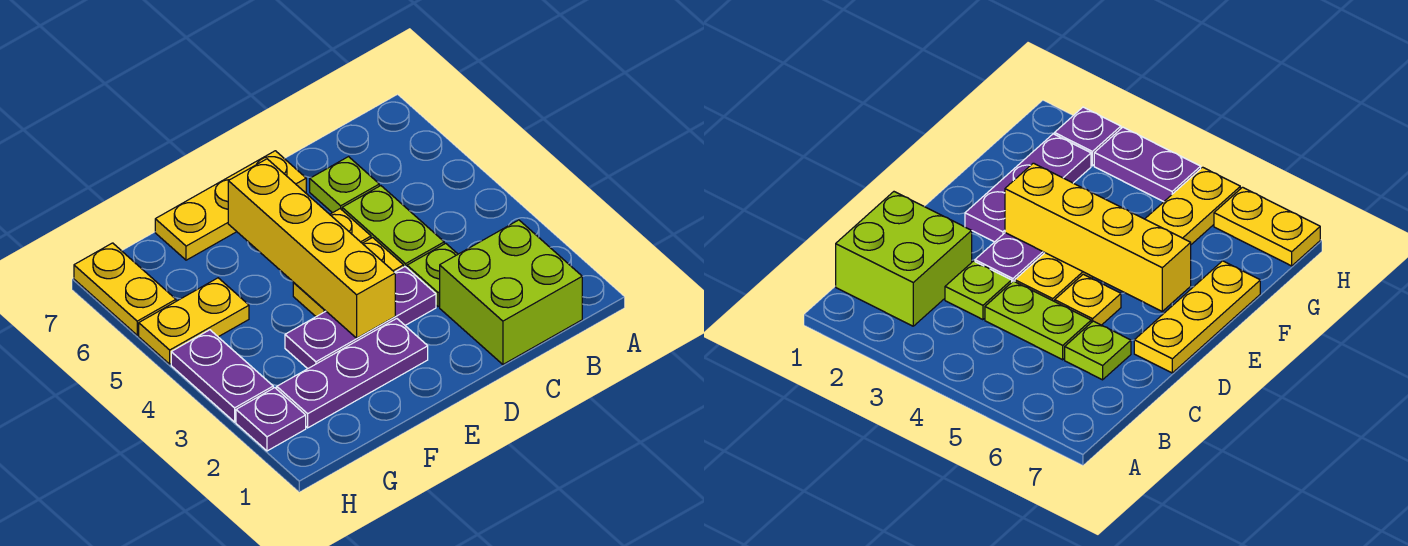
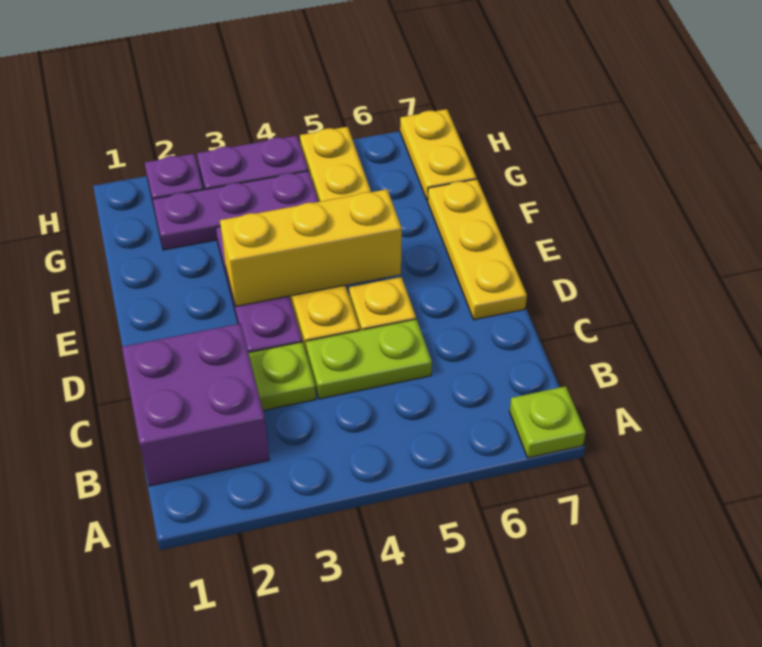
lime 2x2 brick [440,220,582,364] -> purple 2x2 brick [122,323,269,486]
lime 1x1 plate [310,157,379,213] -> lime 1x1 plate moved to [509,386,586,458]
purple 1x3 plate [277,319,428,428] -> purple 1x3 plate turned to [153,171,319,250]
yellow 1x4 brick [228,159,395,338] -> yellow 1x3 brick [220,189,402,306]
yellow 1x2 plate [74,243,176,335] -> yellow 1x2 plate turned to [400,109,476,201]

